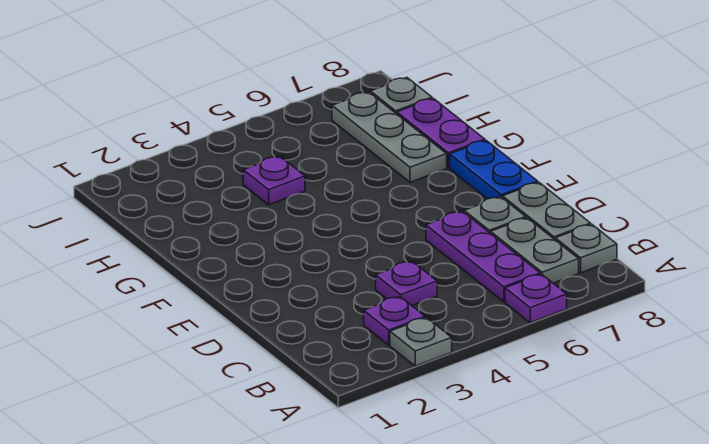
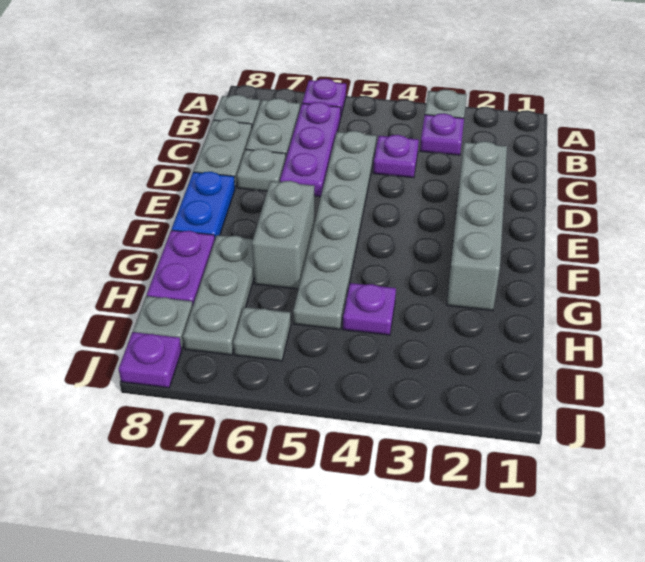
none -> grey 1x6 plate [293,131,376,329]
none -> grey 1x4 brick [447,141,507,310]
none -> grey 1x2 brick [252,181,315,289]
none -> grey 1x1 plate [233,307,291,361]
none -> purple 1x1 plate [119,332,182,388]

